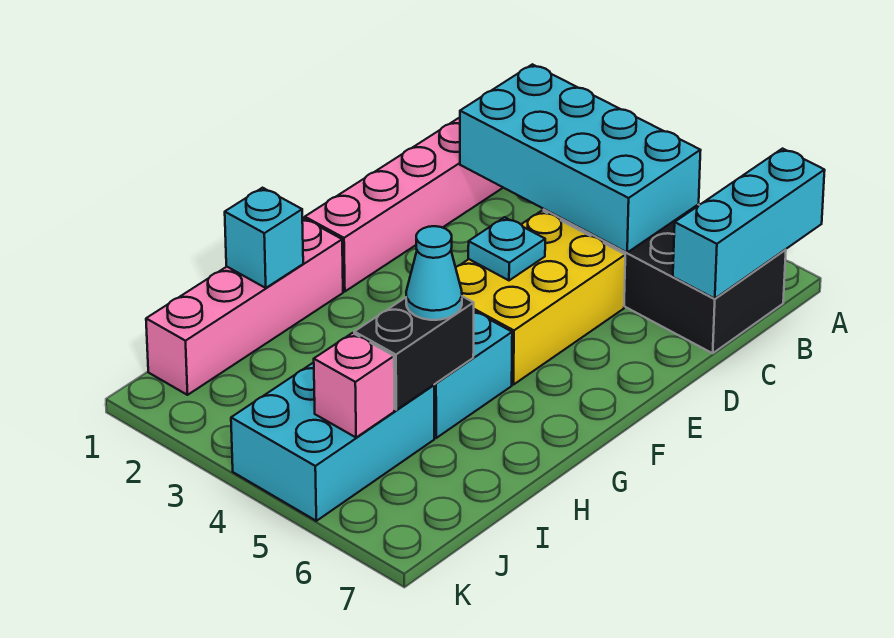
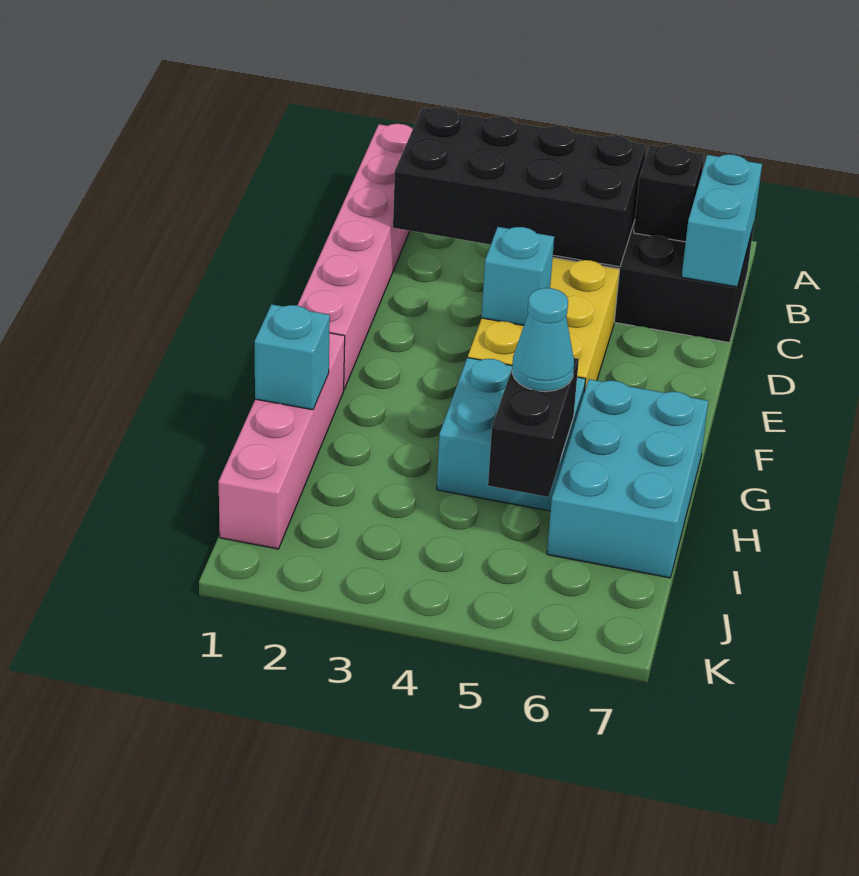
cyan 1x3 brick [673,149,825,299] -> cyan 1x2 brick [682,154,762,287]
cyan 2x4 brick [460,64,701,252] -> black 2x4 brick [393,107,646,267]
none -> black 1x1 brick [634,145,704,242]
cyan 1x1 plate [468,217,545,280] -> cyan 1x1 brick [481,227,554,325]
cyan 2x3 brick [231,362,434,521] -> cyan 2x3 brick moved to [547,379,708,578]
pink 1x1 brick [314,333,394,438] -> none

